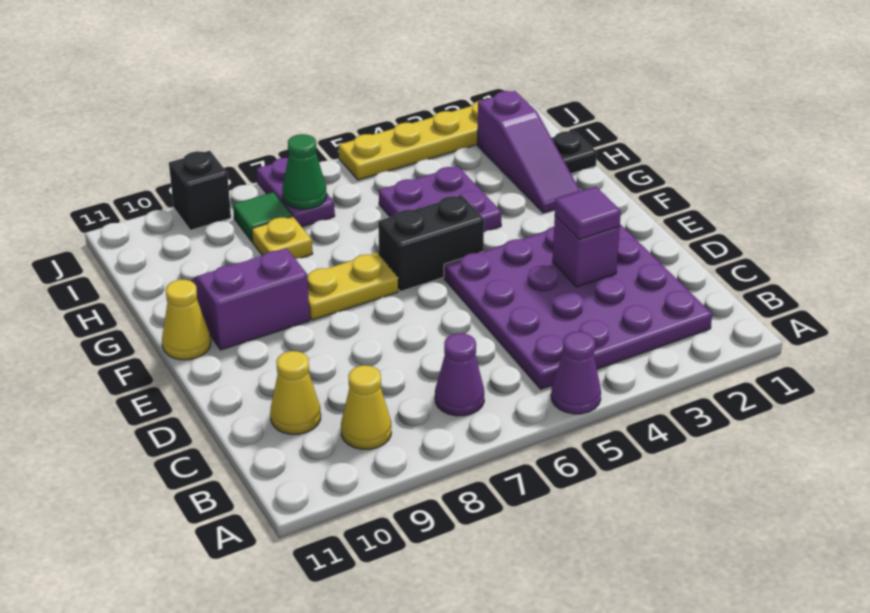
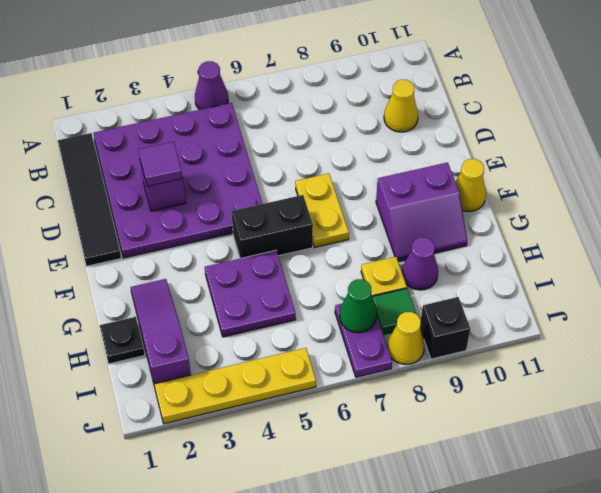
none -> black 1x4 tile [58,133,121,266]
purple 1x1 cone [435,333,484,416] -> purple 1x1 cone moved to [402,237,438,290]
yellow 1x1 cone [341,365,391,449] -> yellow 1x1 cone moved to [387,312,425,365]
yellow 1x2 plate [308,253,398,320] -> yellow 1x2 plate turned to [295,173,349,247]

